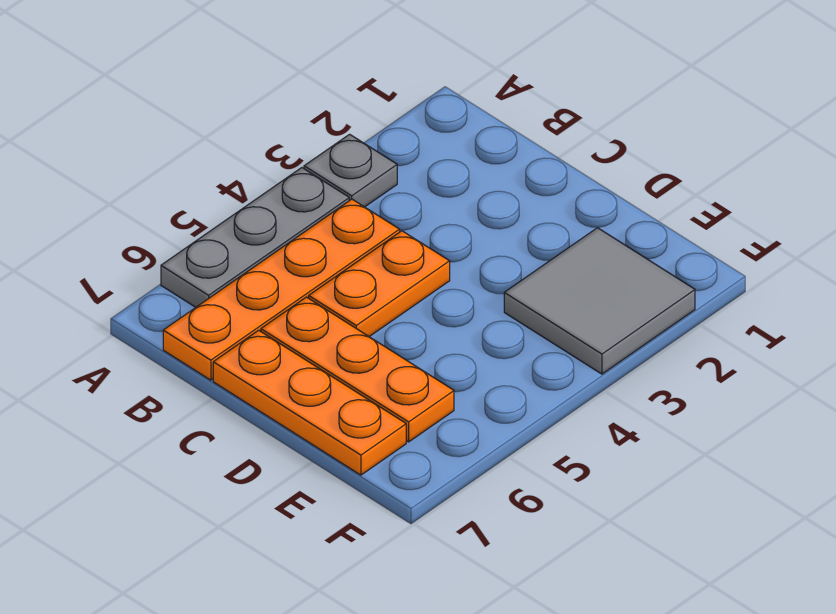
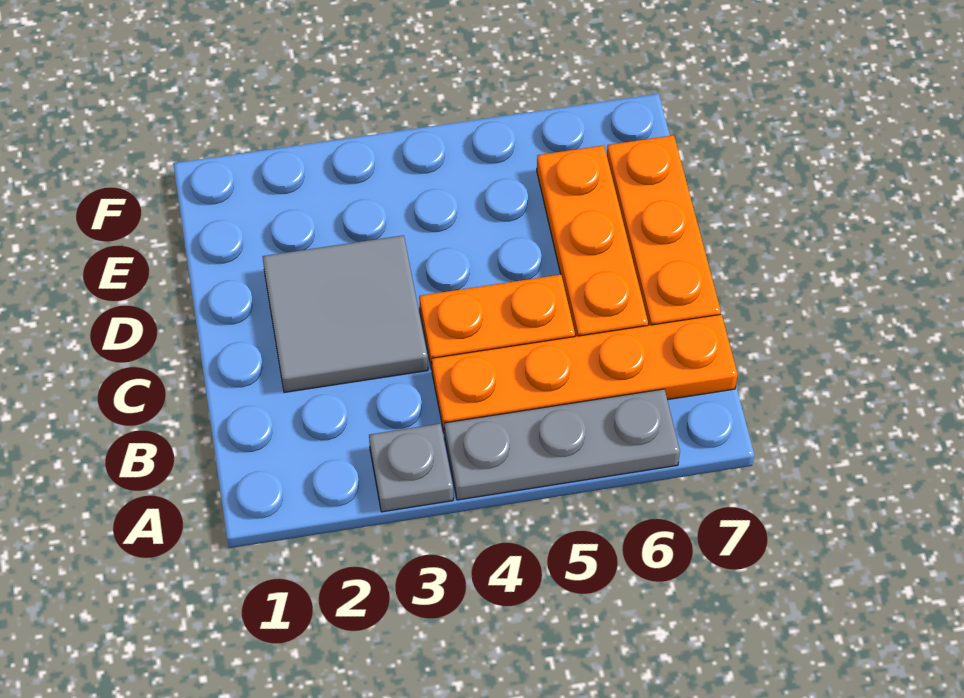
grey 2x2 tile [504,228,695,374] -> grey 2x2 tile moved to [263,235,428,392]

